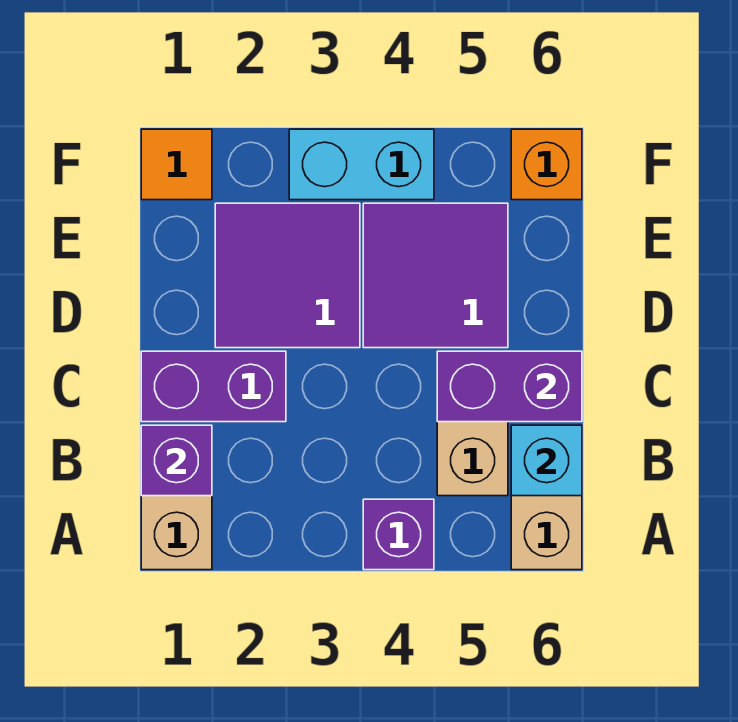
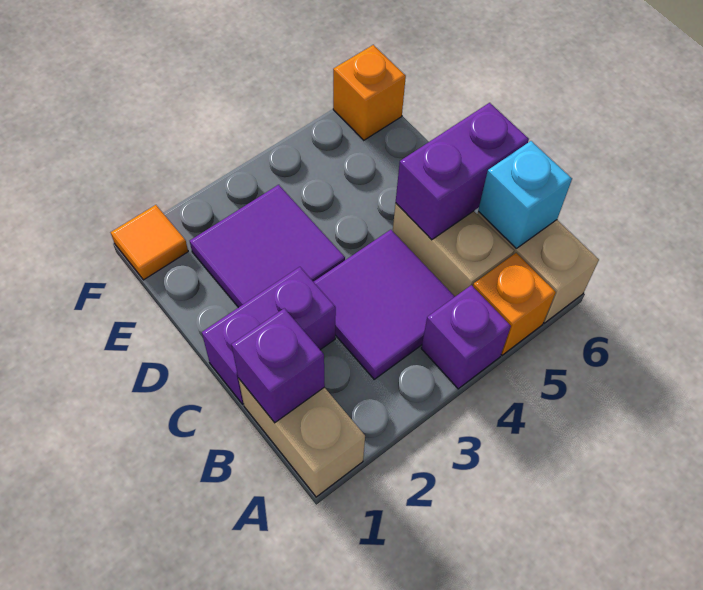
none -> orange 1x1 brick [473,253,556,355]
purple 2x2 tile [363,203,508,348] -> purple 2x2 tile moved to [314,230,455,379]
cyan 1x2 brick [289,129,434,200] -> none

